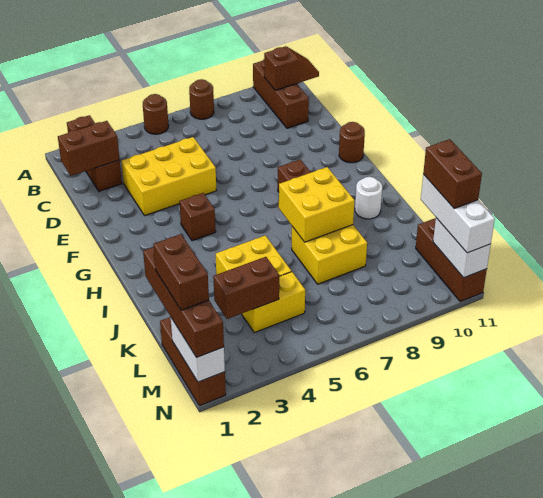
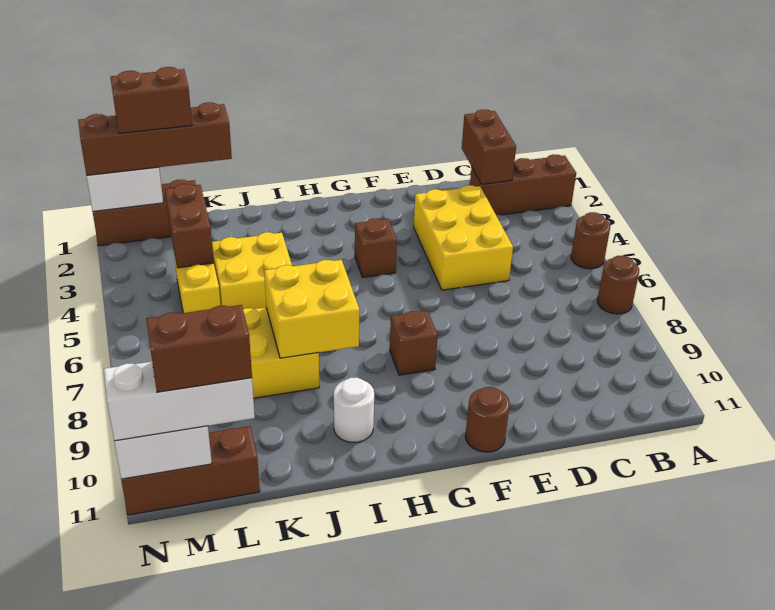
brown 1x3 brick [253,60,309,128] -> none
brown 1x2 slope [264,46,319,90] -> none

